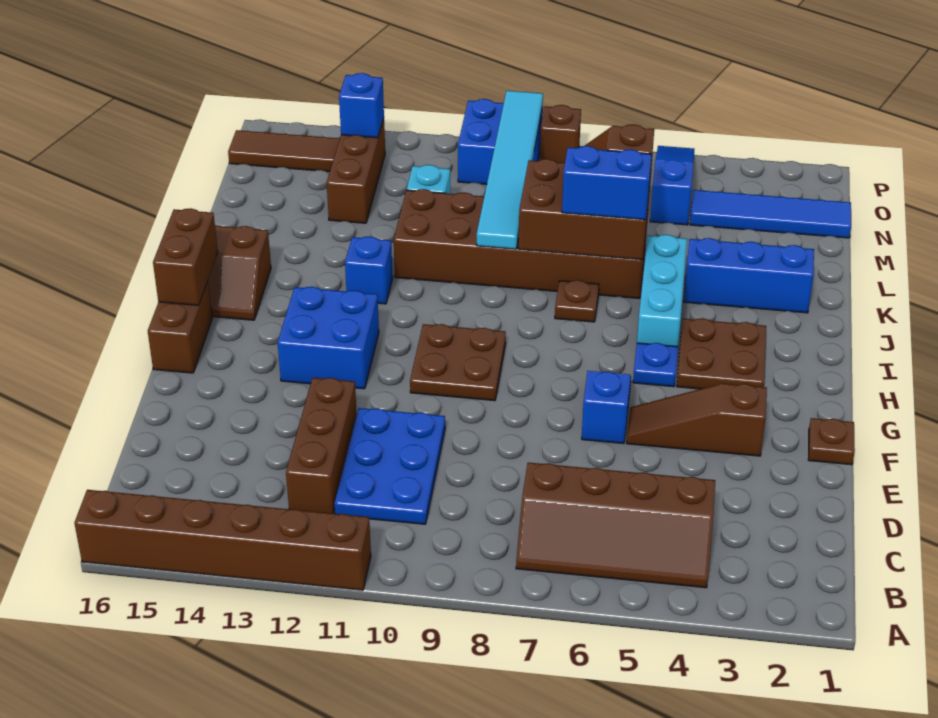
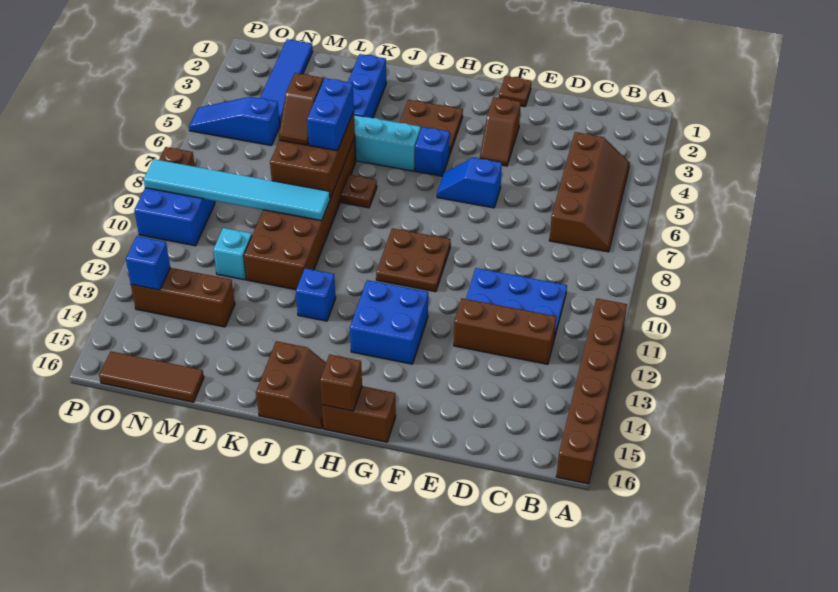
brown 1x3 slope [627,384,767,456] -> brown 1x2 slope [480,97,521,166]
blue 1x1 plate [633,343,678,387] -> blue 1x1 brick [415,127,450,176]
brown 1x2 brick [153,208,218,305] -> brown 1x1 brick [320,355,362,411]
brown 1x3 tile [228,130,340,172] -> brown 1x3 tile turned to [99,351,204,402]

